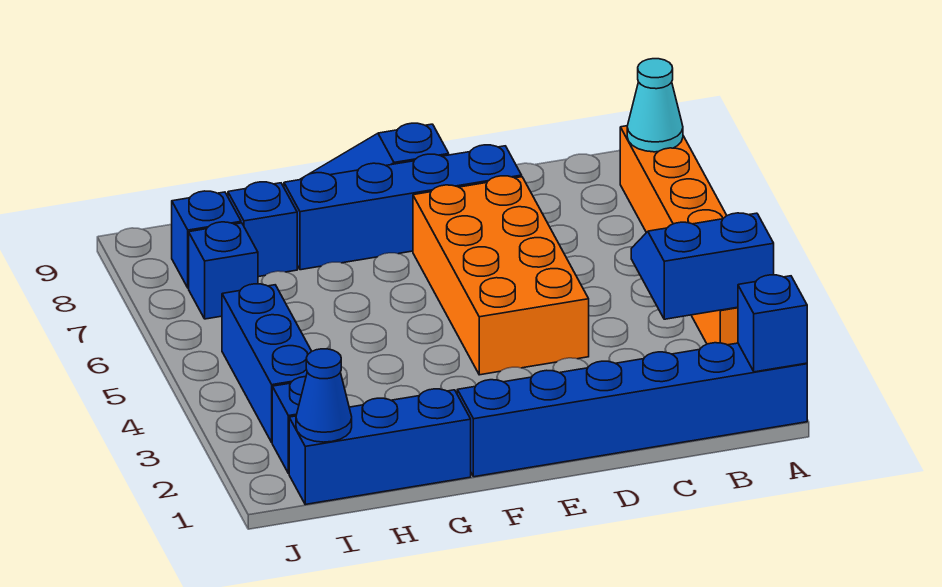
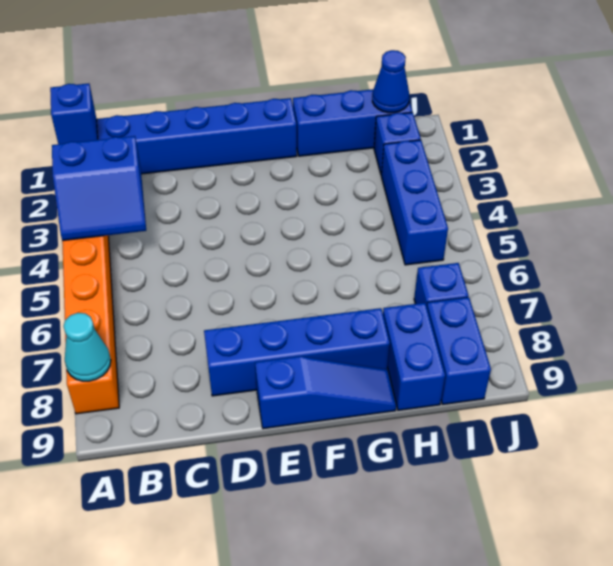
orange 2x4 brick [413,176,589,375] -> none
blue 1x1 brick [228,182,297,277] -> blue 1x2 brick [383,303,445,410]
blue 1x1 brick [172,191,241,288] -> blue 1x2 brick [427,297,491,405]

